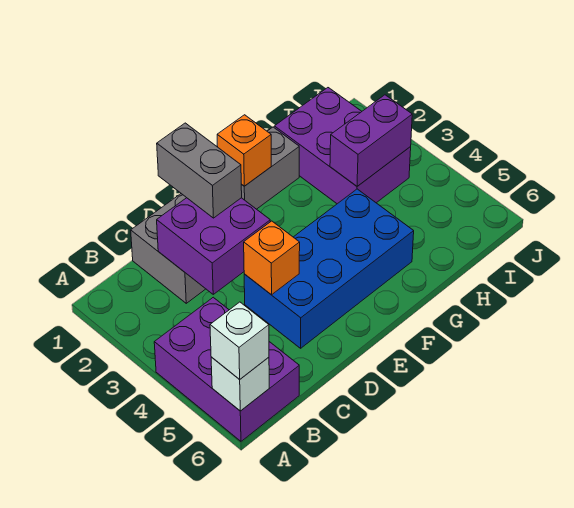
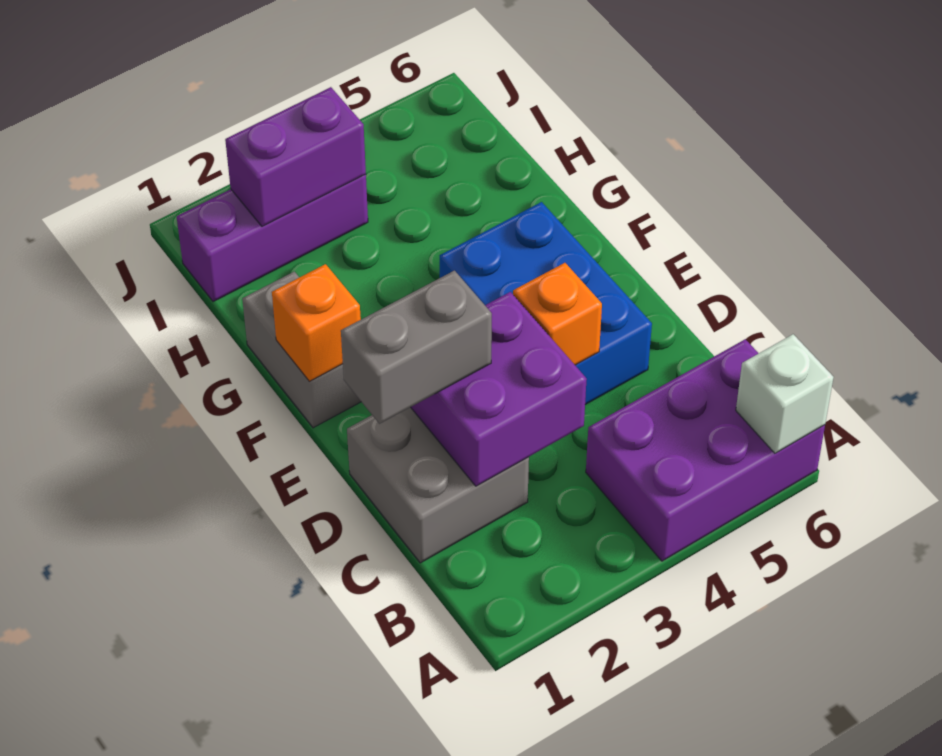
white 1x1 brick [210,302,269,379] -> none
blue 2x4 brick [244,189,414,348] -> blue 2x3 brick [440,202,652,405]
purple 2x3 brick [274,88,411,204] -> purple 1x3 brick [177,174,368,302]
purple 1x2 brick [330,95,412,186] -> purple 1x2 brick turned to [225,87,366,226]

